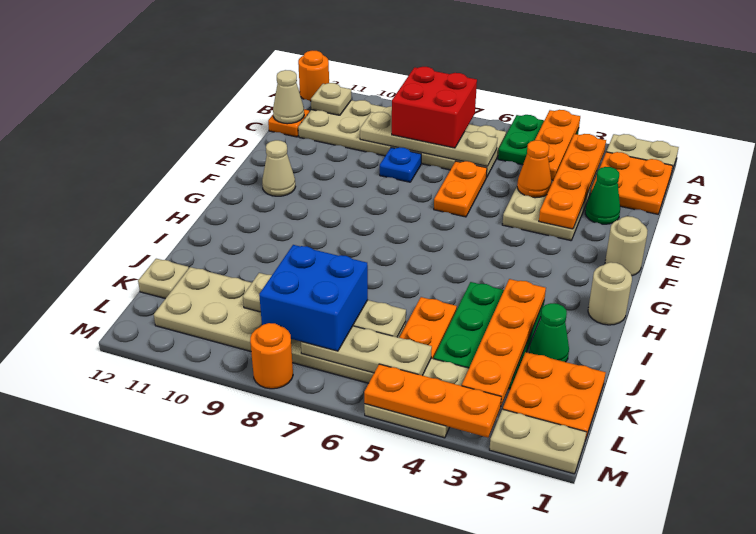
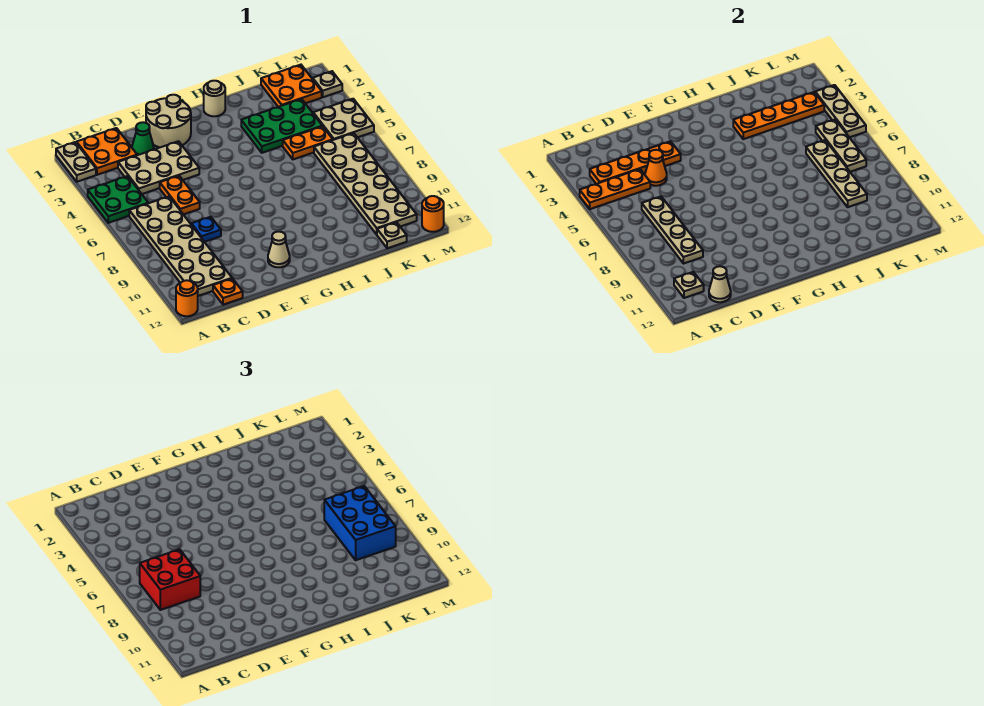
orange 1x2 plate [434,161,487,217] -> orange 1x2 plate turned to [160,176,200,215]
tan 1x1 round brick [605,216,648,276] -> tan 2x2 round brick [146,95,191,147]
green 1x1 cone [529,303,569,362] -> none
blue 2x2 brick [259,245,368,351] -> blue 2x3 brick [324,486,396,560]
tan 1x2 plate [489,409,586,474] -> tan 1x1 plate [313,71,342,97]
orange 1x3 plate [364,364,501,437] -> tan 1x3 plate [815,85,866,138]
orange 1x1 round brick [250,323,293,389] -> orange 1x1 round brick moved to [422,196,444,232]

